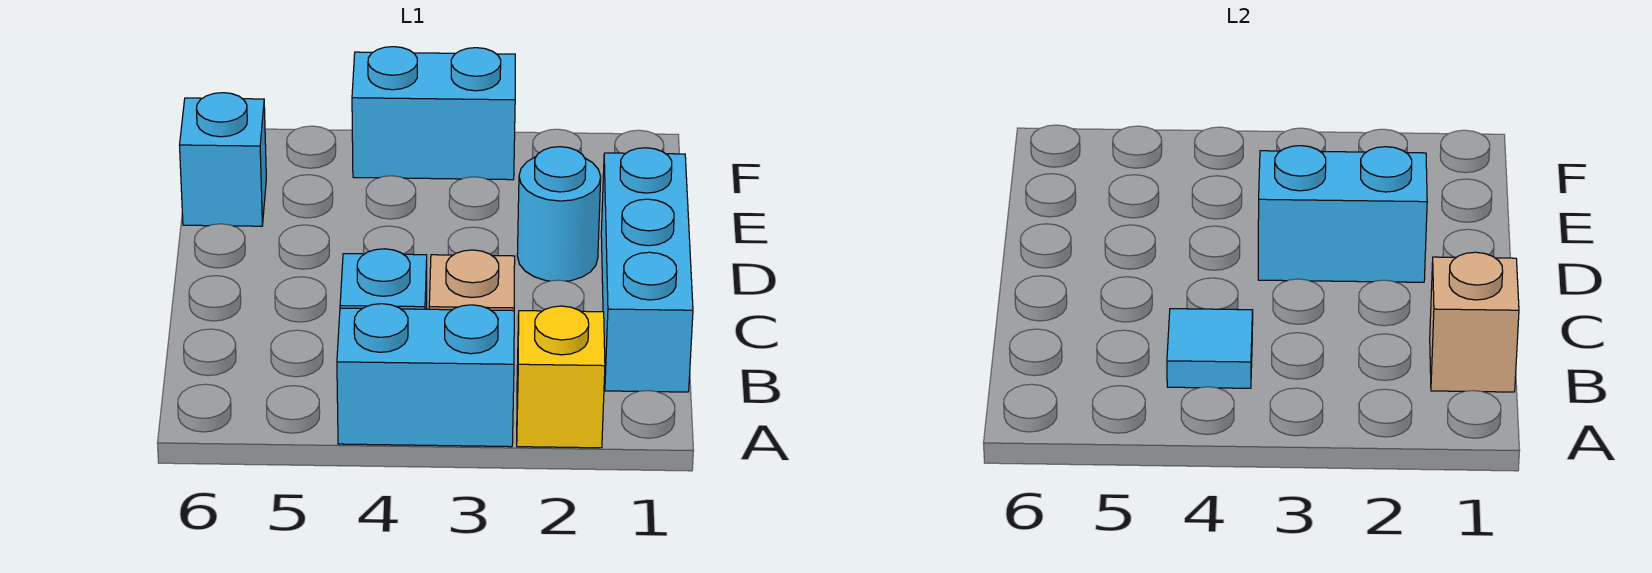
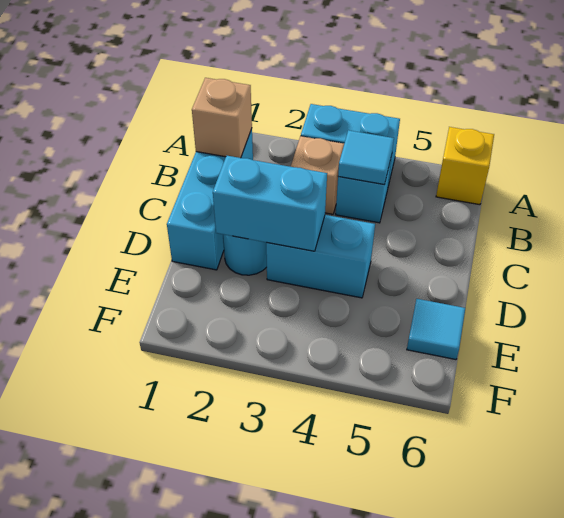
yellow 1x1 brick [517,306,605,448] -> yellow 1x1 brick moved to [436,127,494,205]
cyan 1x1 brick [180,93,266,226] -> cyan 1x1 tile [407,299,465,360]
cyan 1x2 brick [352,47,515,180] -> cyan 1x2 brick moved to [266,215,375,298]

